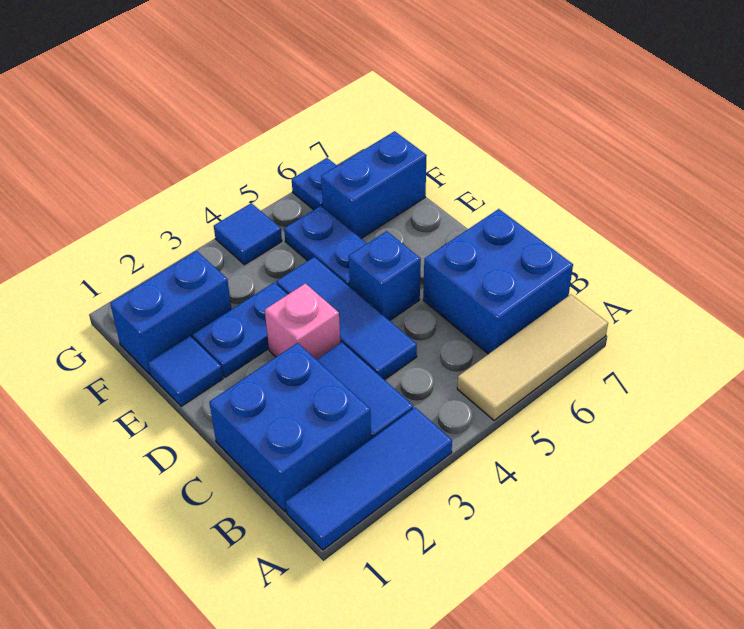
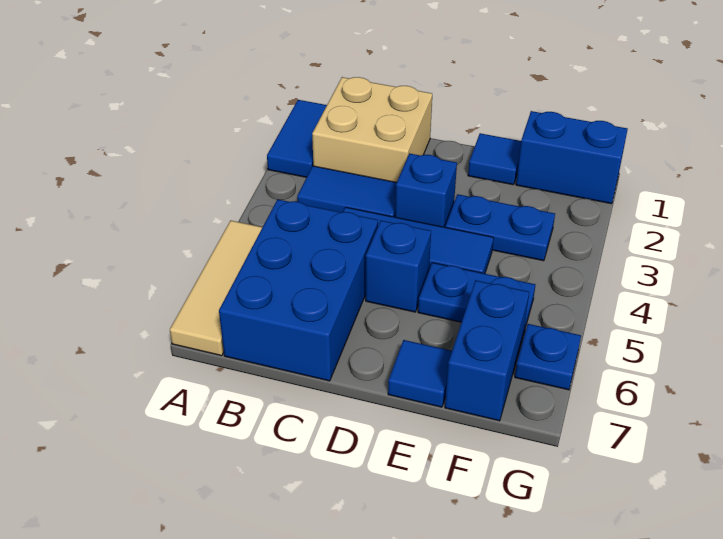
blue 1x3 tile [286,408,452,550] -> blue 1x2 tile [267,100,327,177]
blue 2x2 brick [209,343,371,512] -> tan 2x2 brick [312,77,432,182]
blue 2x2 brick [423,209,573,354] -> blue 2x3 brick [219,199,378,381]
pink 1x1 brick [265,283,340,360] -> blue 1x1 brick [395,153,457,227]
blue 1x2 plate [192,282,288,377] -> blue 1x2 plate turned to [445,194,555,261]
blue 1x2 brick [110,251,232,374] -> blue 1x2 brick turned to [516,111,628,204]
blue 1x1 tile [214,203,282,265] -> blue 1x1 tile moved to [388,340,452,407]

